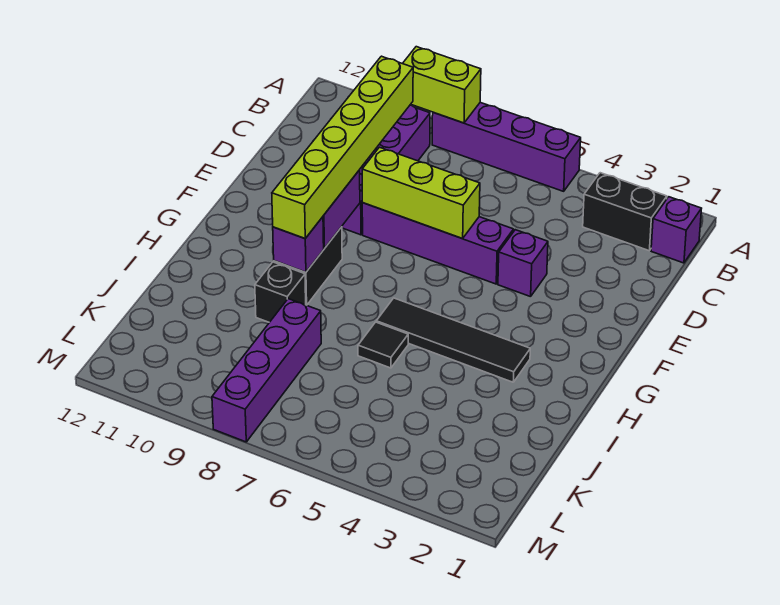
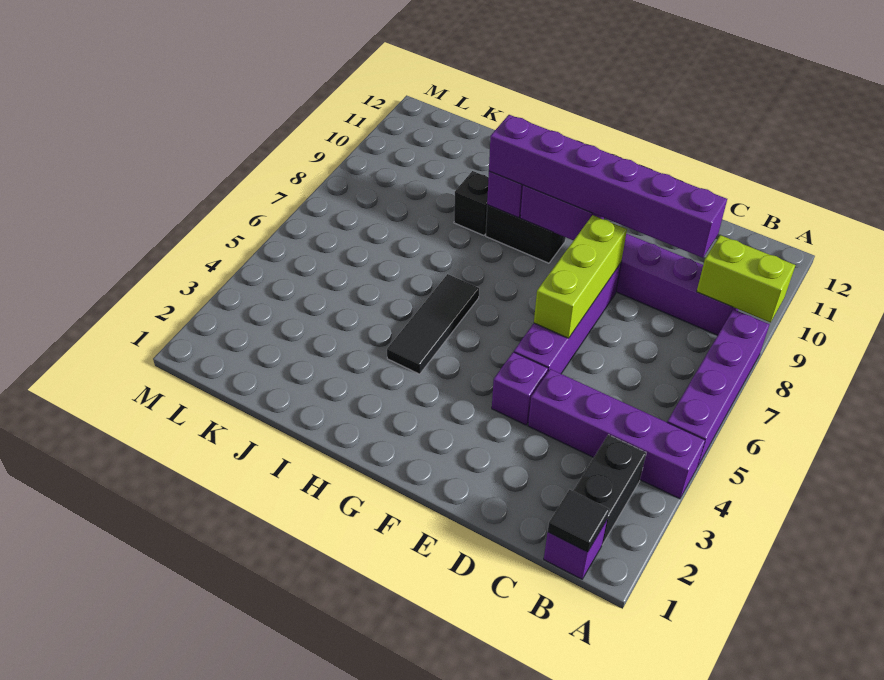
lime 1x2 brick [403,47,481,123] -> lime 1x2 brick turned to [697,235,795,323]
lime 1x6 brick [272,56,413,238] -> purple 1x6 brick [489,115,727,258]
black 1x4 tile [376,298,530,382] -> black 1x3 tile [387,274,479,374]
black 1x1 tile [358,322,408,368] -> black 1x1 tile moved to [548,490,609,552]
purple 1x4 brick [212,299,321,442] -> purple 1x4 brick moved to [528,369,705,499]

